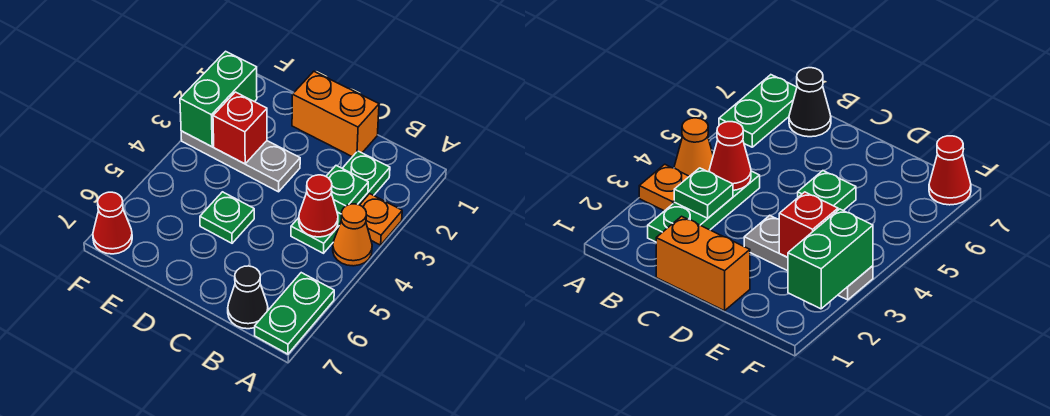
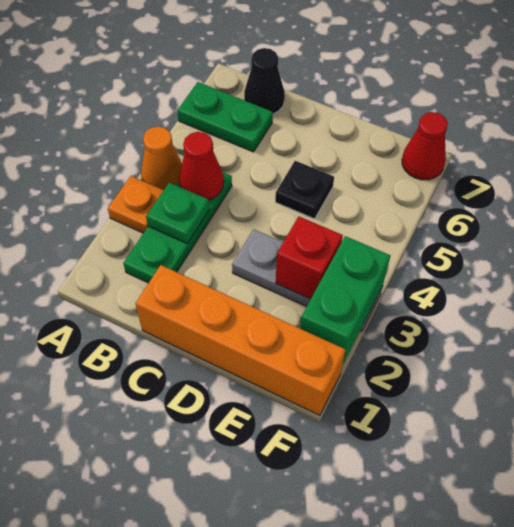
green 1x2 plate [255,273,334,354] -> green 1x2 plate turned to [177,82,273,152]
orange 1x2 brick [292,71,379,157] -> orange 1x4 brick [136,265,345,415]
green 1x1 plate [200,192,254,243] -> black 1x1 plate [275,161,334,219]

